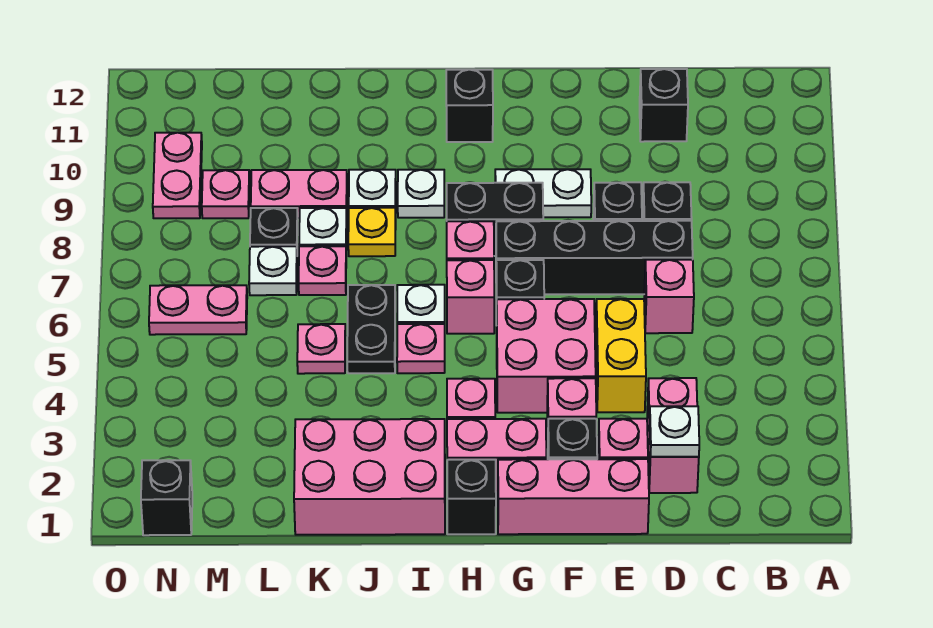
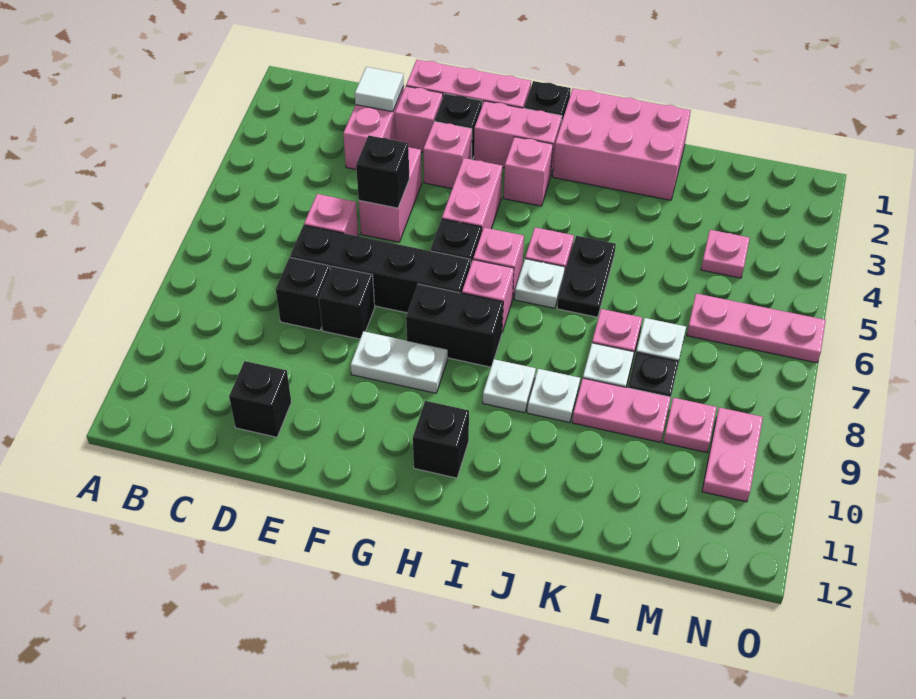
white 1x1 plate [650,406,699,457] -> white 1x1 tile [355,67,404,112]
yellow 1x2 brick [596,299,646,412] -> pink 1x2 brick [359,147,422,242]
pink 2x2 brick [497,299,596,413] -> pink 1x2 brick [442,158,502,233]
yellow 1x1 plate [348,208,396,256] -> none
pink 1x1 plate [297,324,346,374] -> pink 1x1 plate moved to [701,230,750,278]
pink 1x2 plate [149,285,247,335] -> pink 1x3 plate [687,294,826,363]
black 1x1 brick [141,460,192,535] -> black 1x1 brick moved to [356,135,409,208]

